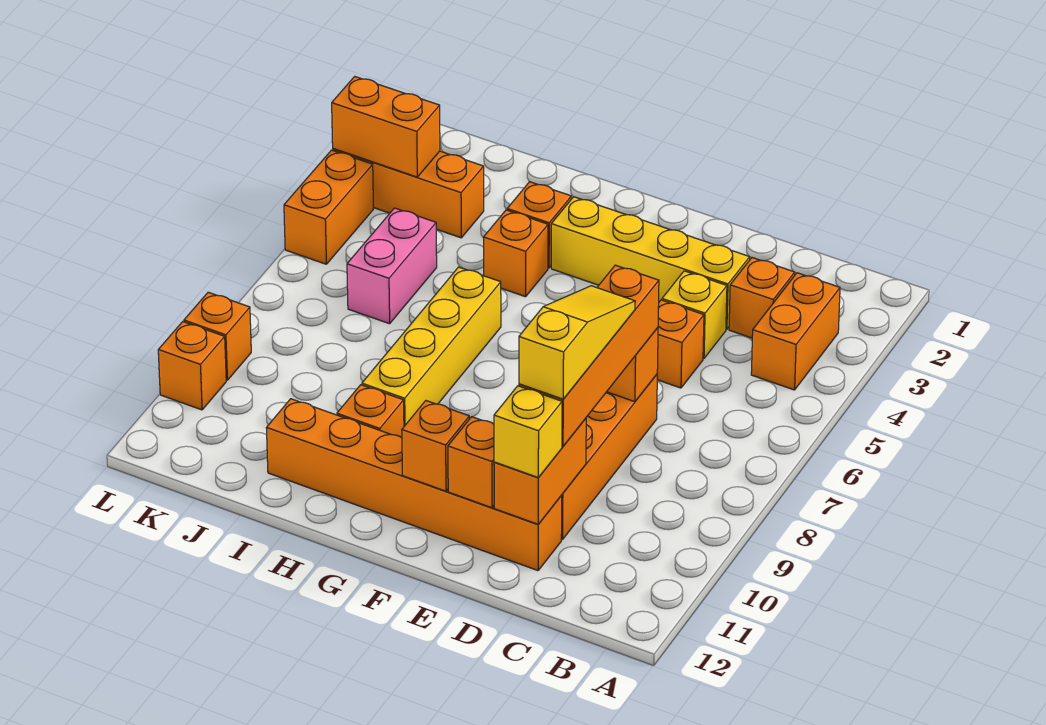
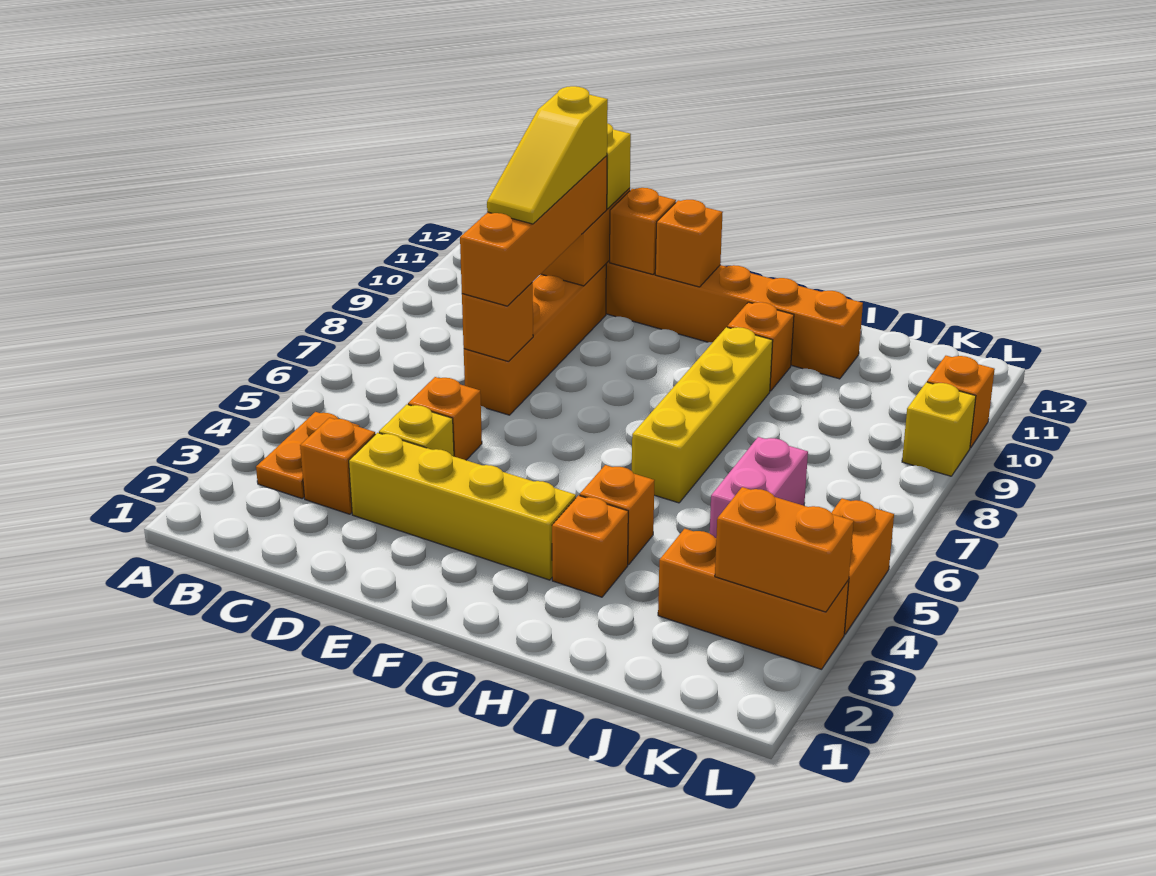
orange 1x2 brick [751,273,840,390] -> orange 1x2 plate [256,412,359,498]
orange 1x1 brick [184,292,251,380] -> yellow 1x1 brick [902,382,976,476]

